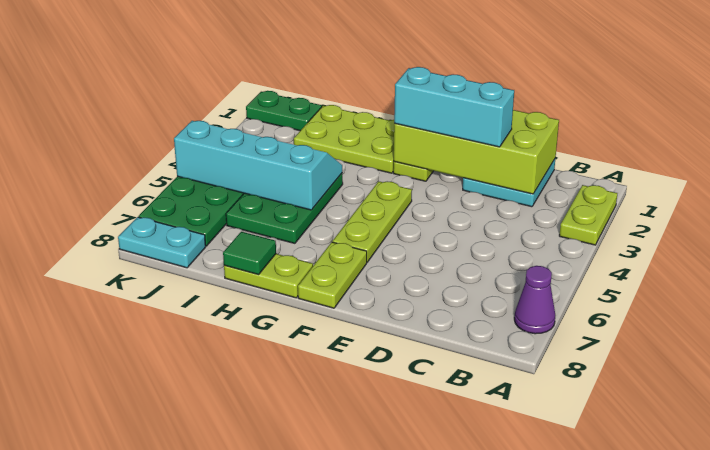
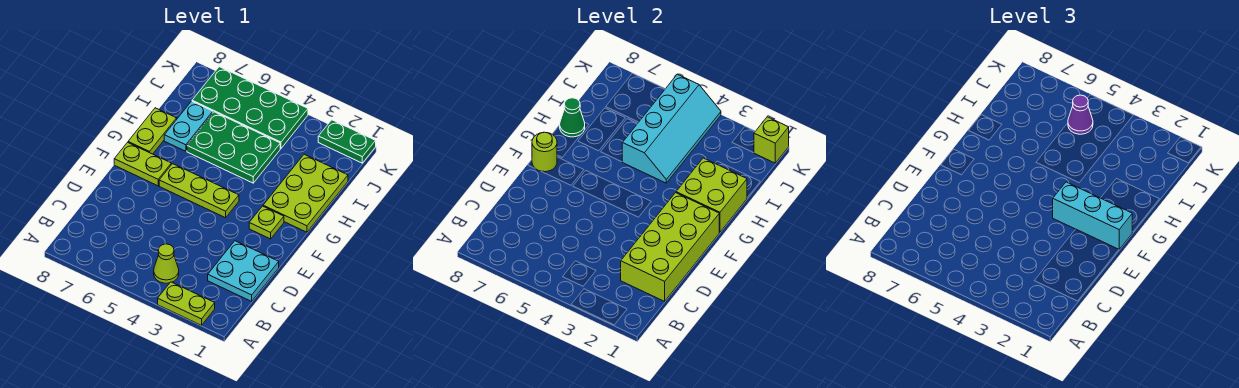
purple 1x1 cone [514,266,555,334] -> purple 1x1 cone moved to [1068,95,1093,134]
none -> lime 1x1 cone [154,244,179,283]
cyan 1x3 brick [394,67,514,147] -> cyan 1x3 brick turned to [1053,182,1132,249]
none -> lime 1x1 round brick [532,132,557,172]
none -> lime 2x2 brick [676,158,747,232]
green 1x1 tile [223,232,276,275] -> green 1x1 cone [560,98,585,137]
green 1x2 plate [246,91,322,131] -> green 1x2 plate turned to [318,120,376,163]
cyan 1x2 plate [118,217,206,268] -> cyan 1x2 plate moved to [164,101,213,151]
none -> lime 1x1 brick [754,117,789,163]

